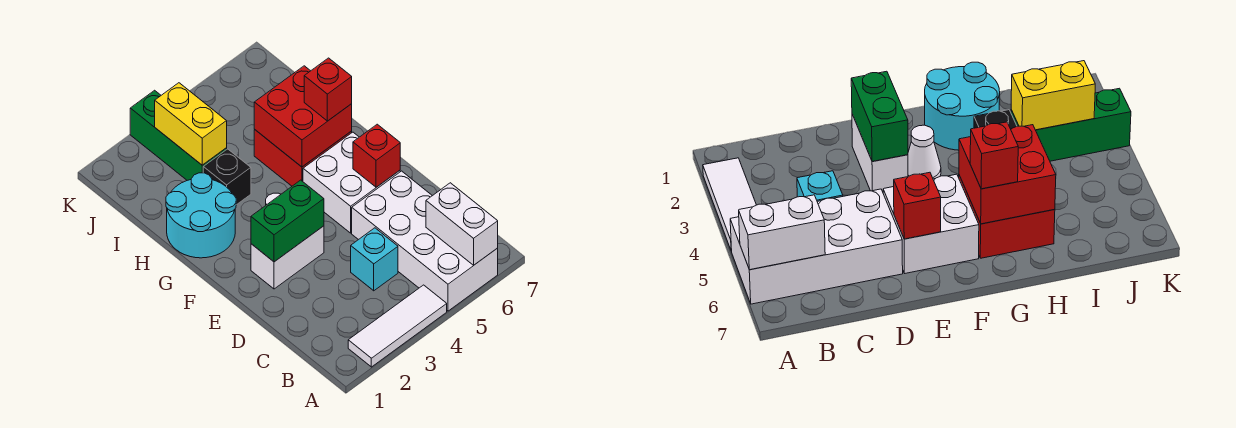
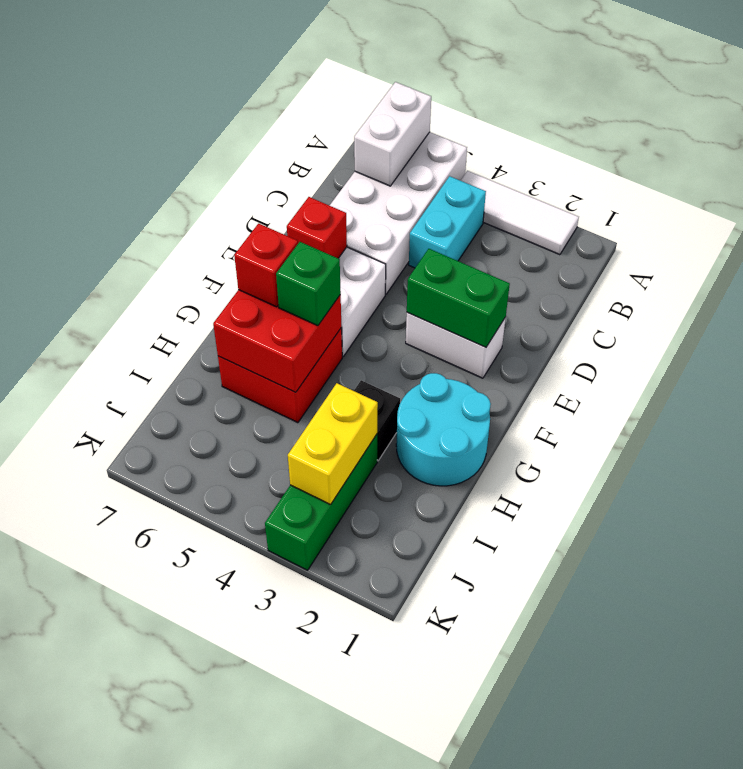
cyan 1x1 brick [351,228,398,291] -> cyan 1x2 brick [409,176,486,268]
white 1x1 cone [908,125,941,179] -> none
none -> green 1x1 brick [276,242,341,326]

